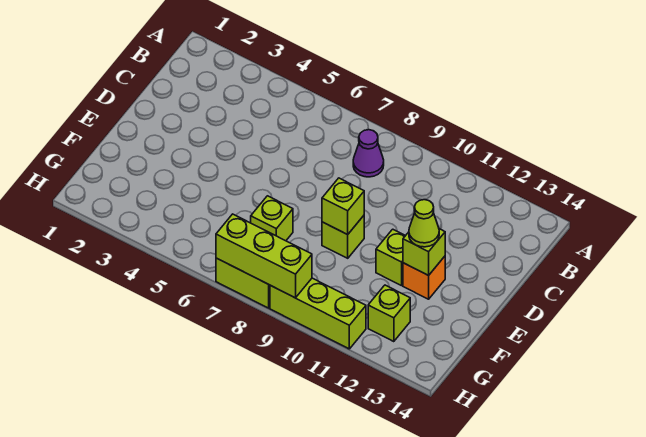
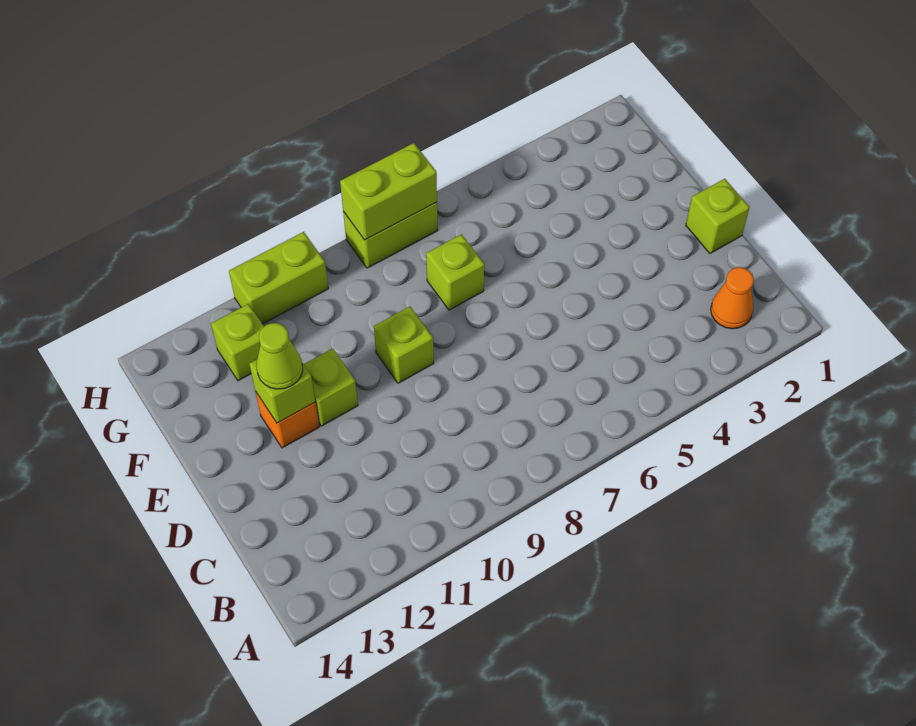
none -> orange 1x1 cone [711,267,754,329]
purple 1x1 cone [353,130,384,177] -> none
lime 1x1 brick [322,178,364,235] -> lime 1x1 brick moved to [686,179,750,253]
lime 1x3 brick [216,214,312,298] -> lime 1x2 brick [340,143,437,240]
lime 1x3 brick [270,278,366,349] -> lime 1x2 brick [229,232,328,324]

